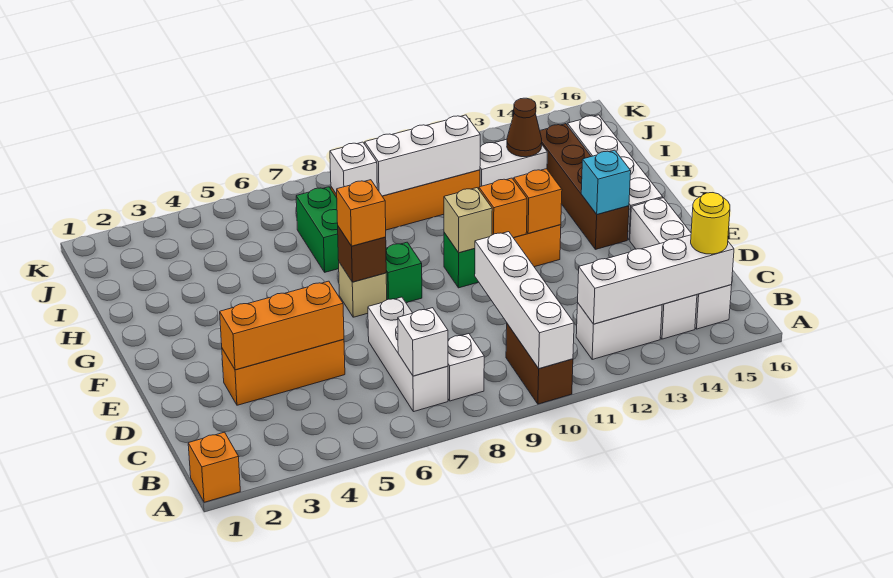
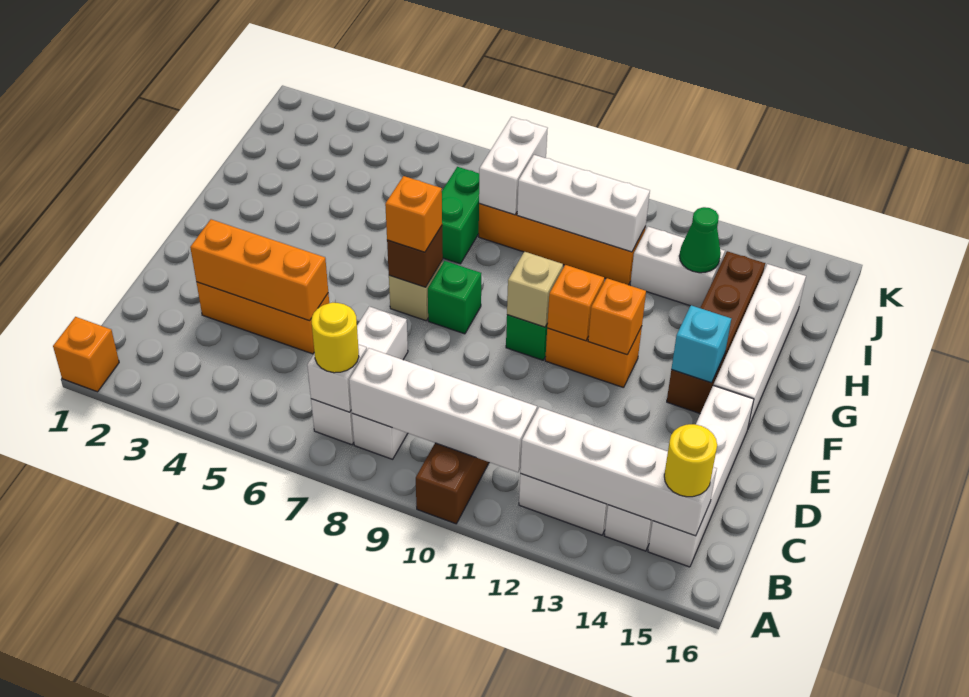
white 1x4 brick [475,232,574,368] -> white 1x4 brick turned to [349,348,537,472]
none -> yellow 1x1 round brick [311,303,359,373]
white 1x1 brick [330,142,377,194] -> white 1x2 brick [479,117,548,215]
brown 1x1 cone [507,98,542,157] -> green 1x1 cone [679,207,721,273]

